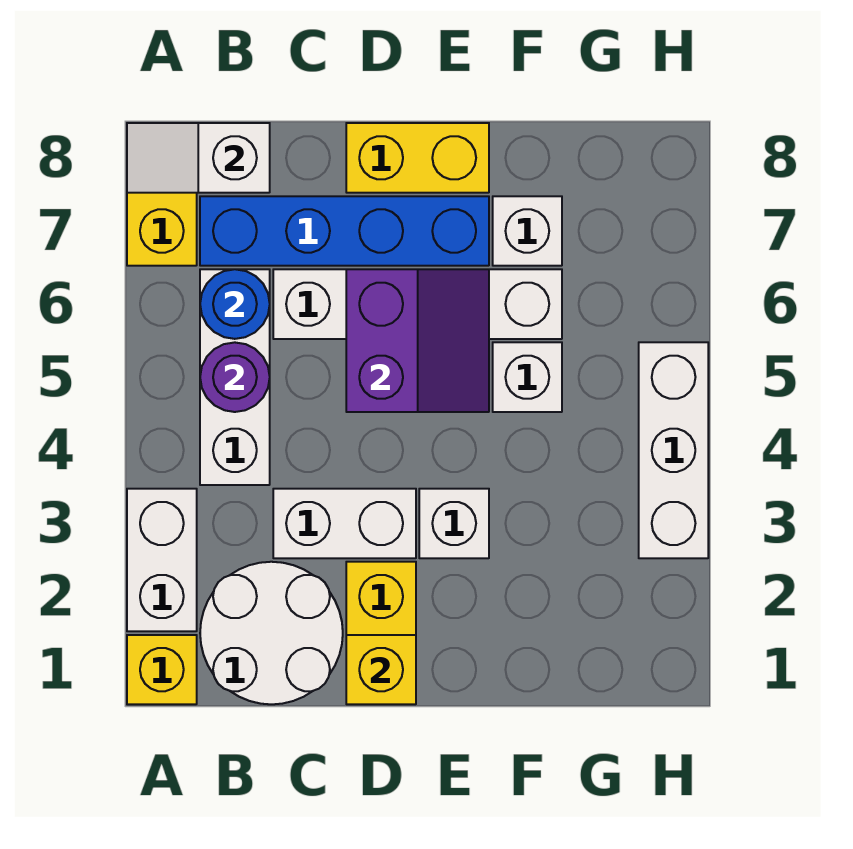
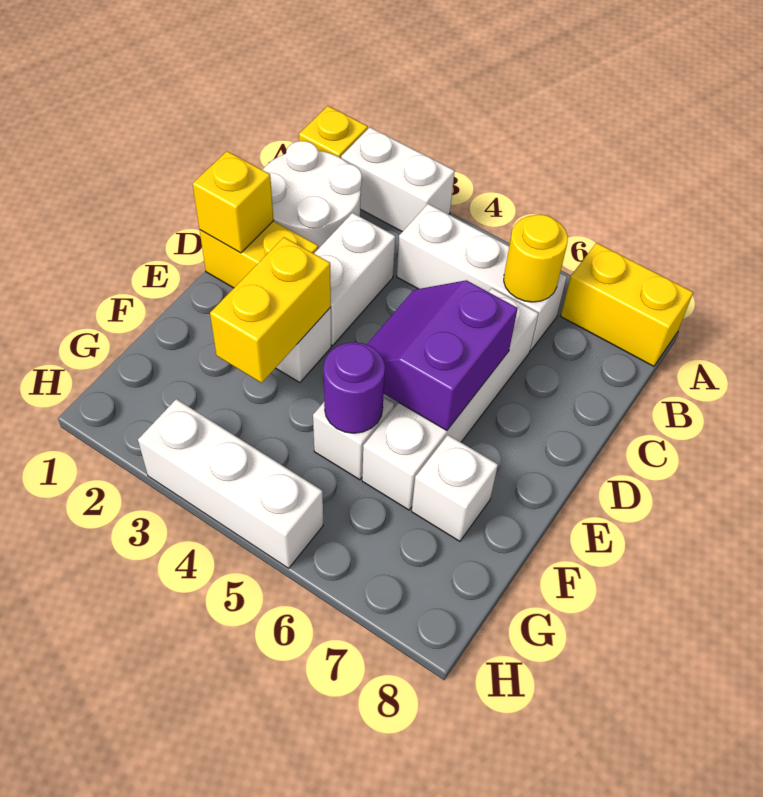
white 1x2 slope [127,123,270,193] -> none
purple 1x1 round brick [200,342,270,412] -> purple 1x1 round brick moved to [324,342,385,433]
blue 1x1 round brick [200,269,270,339] -> yellow 1x1 round brick [504,214,568,302]
blue 1x4 brick [200,196,489,266] -> none
purple 2x2 slope [346,269,489,412] -> purple 2x2 slope turned to [367,280,518,431]
yellow 1x2 brick [346,123,489,193] -> yellow 1x2 brick moved to [210,237,331,383]

